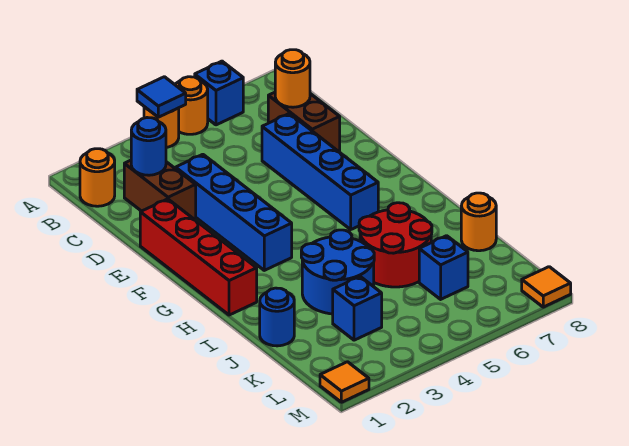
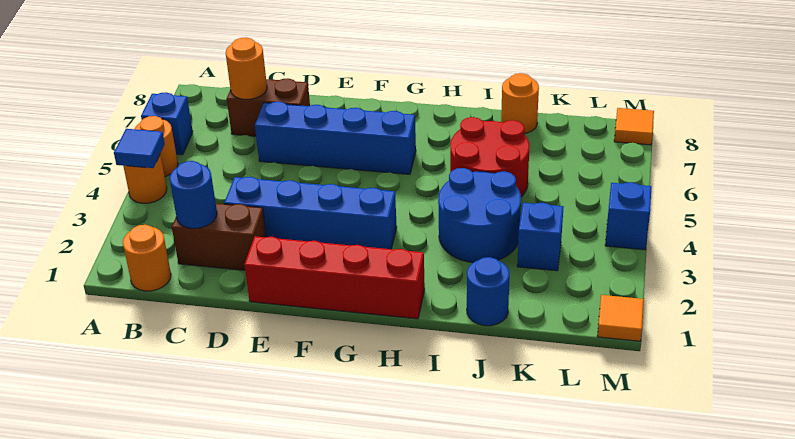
blue 1x1 brick [419,236,468,299] -> blue 1x1 brick moved to [605,182,651,250]

